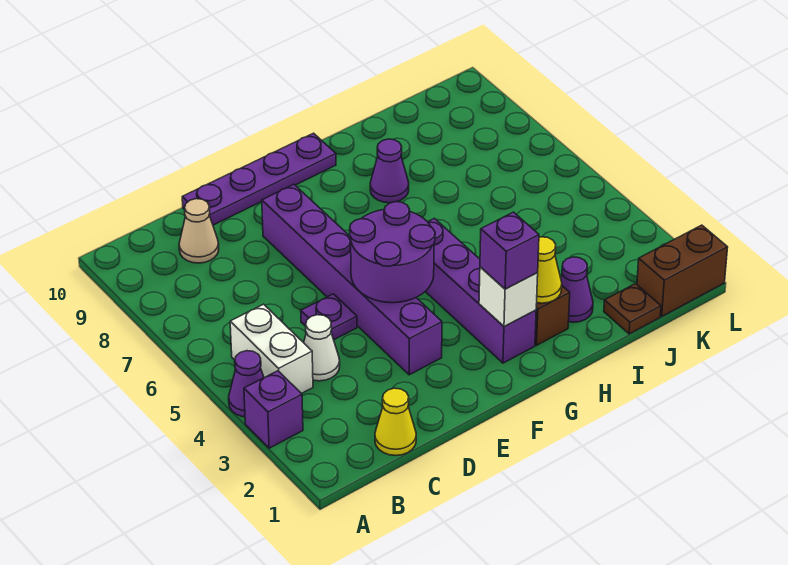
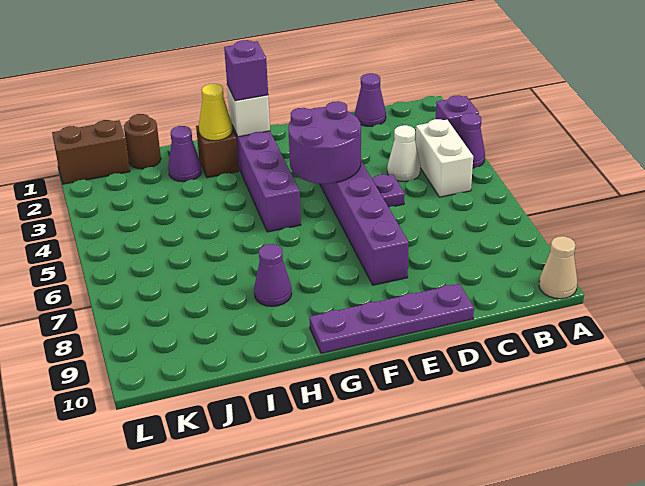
yellow 1x1 cone [375,388,416,456] -> purple 1x1 cone [355,73,386,126]
tan 1x1 cone [179,199,219,263] -> tan 1x1 cone moved to [539,236,577,299]
brown 1x1 plate [604,284,661,334] -> brown 1x1 round brick [124,114,161,169]

